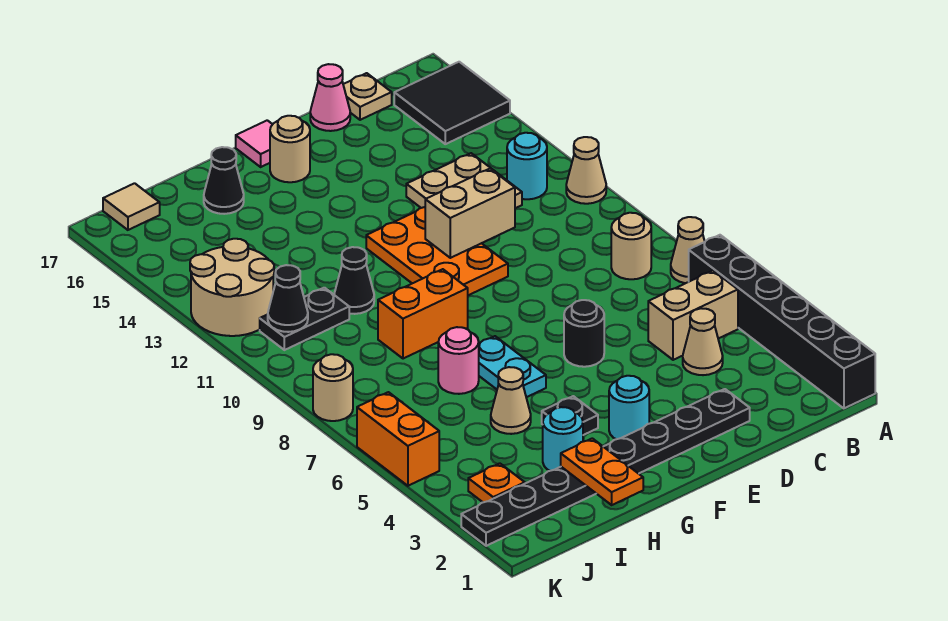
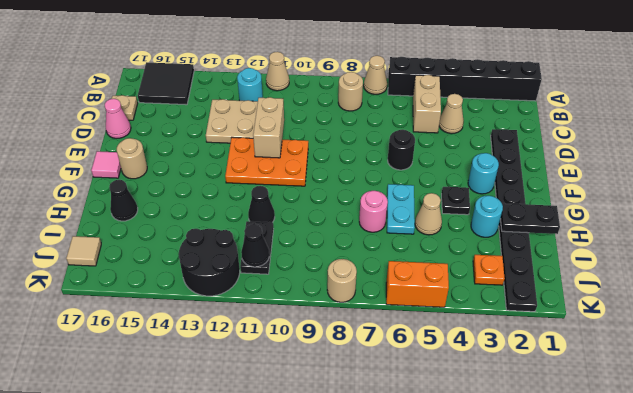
cyan 1x2 plate [479,336,546,397] -> cyan 1x2 plate turned to [387,184,415,234]
orange 1x2 brick [378,269,468,359] -> none
orange 1x2 plate [561,438,643,505] -> black 1x2 plate [500,203,560,234]
tan 2x2 round brick [190,239,274,336] -> black 2x2 round brick [179,229,240,296]

